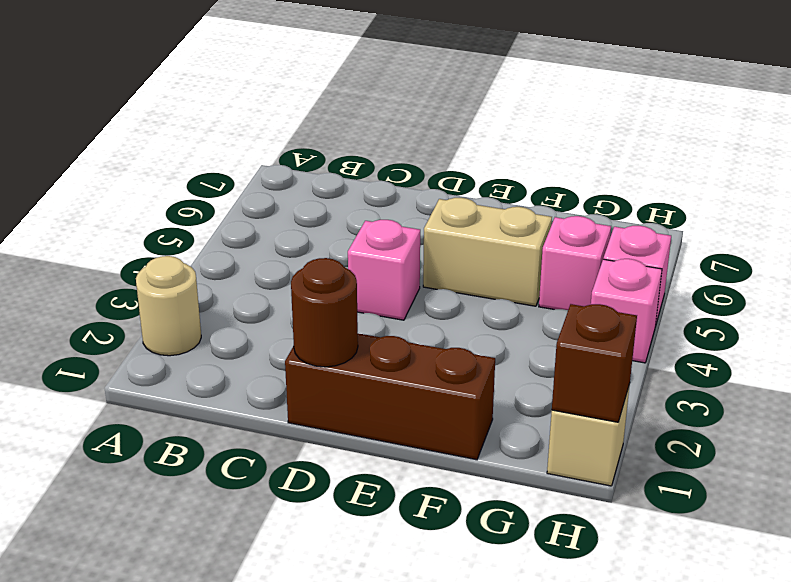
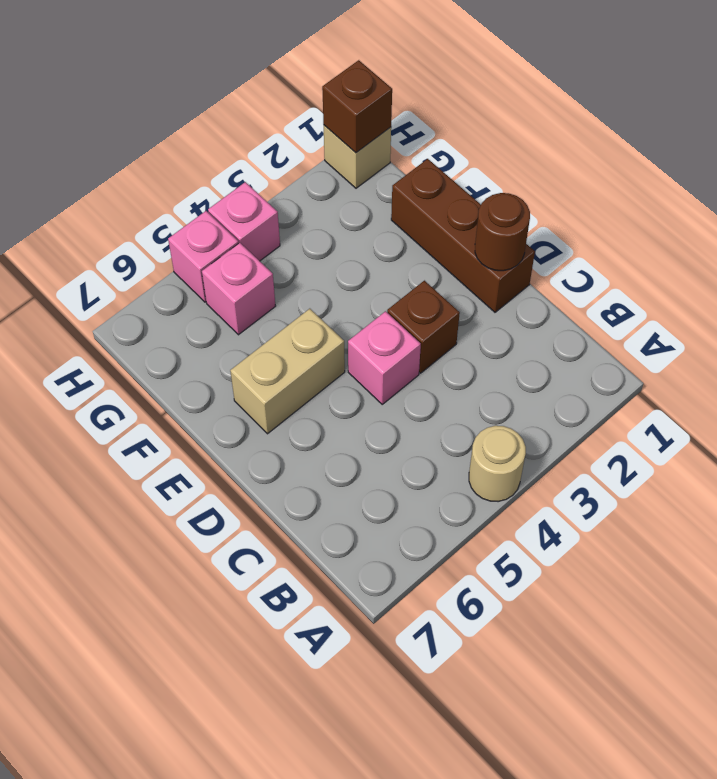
tan 1x1 round brick [136,256,201,356] -> tan 1x1 round brick moved to [469,426,526,502]
none -> brown 1x1 brick [387,281,460,373]
tan 1x2 brick [423,198,552,306] -> tan 1x2 brick turned to [230,309,345,434]

